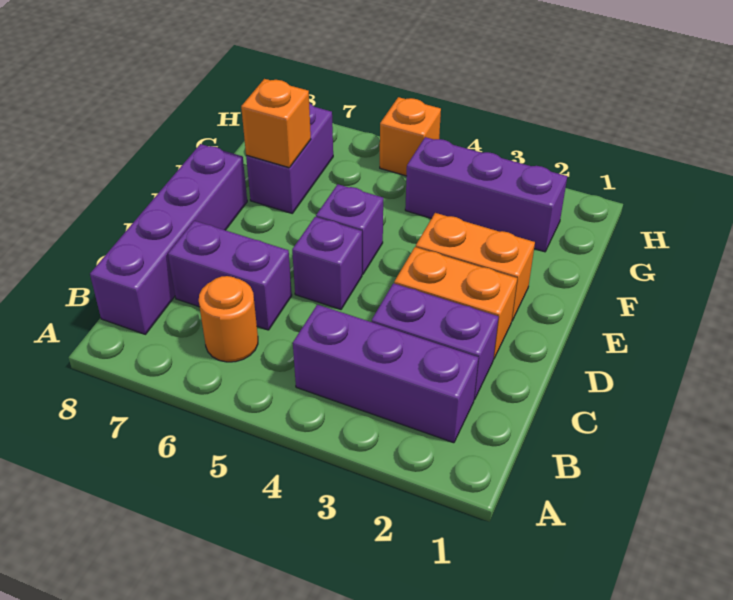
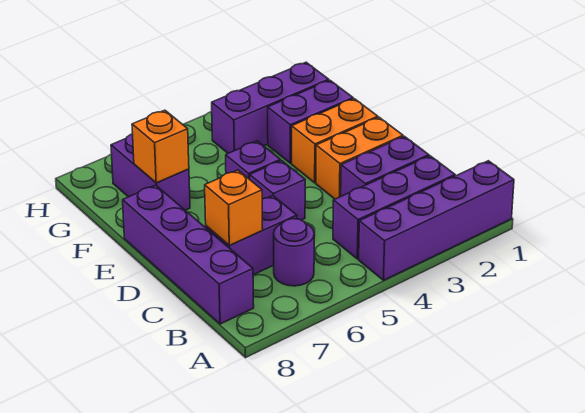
none -> purple 1x4 brick [359,161,514,280]
orange 1x1 round brick [199,276,258,362] -> purple 1x1 round brick [274,219,314,286]
none -> purple 1x2 brick [268,80,353,163]
orange 1x1 brick [380,97,441,176] -> orange 1x1 brick moved to [205,170,263,245]

